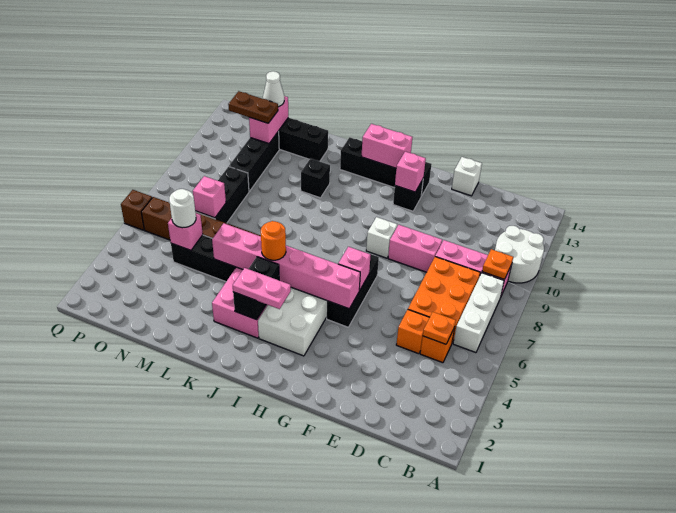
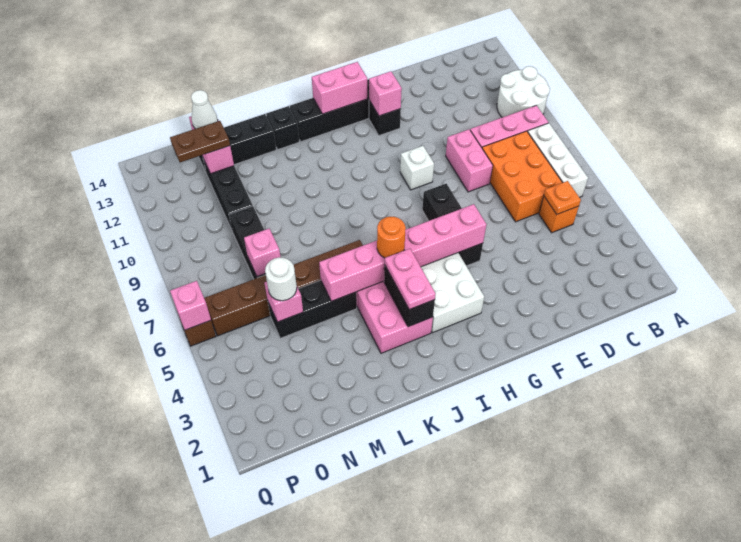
orange 1x1 plate [482,249,513,279] -> none
orange 1x1 brick [396,310,430,354] -> none
pink 1x2 brick [388,225,442,272] -> pink 1x2 brick turned to [446,129,493,192]
white 1x1 brick [452,157,482,196] -> none
pink 1x1 brick [338,247,371,290] -> pink 1x1 brick moved to [170,281,211,330]
pink 1x2 plate [233,268,291,309] -> pink 1x2 plate turned to [385,249,436,309]
black 1x1 brick [301,159,330,198] -> black 1x1 brick moved to [266,106,300,149]

